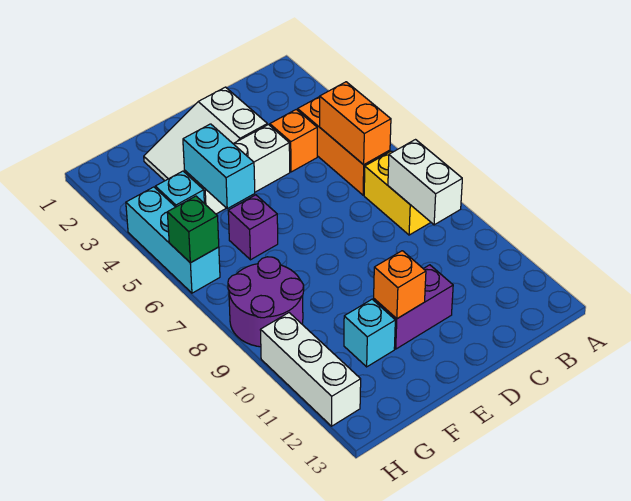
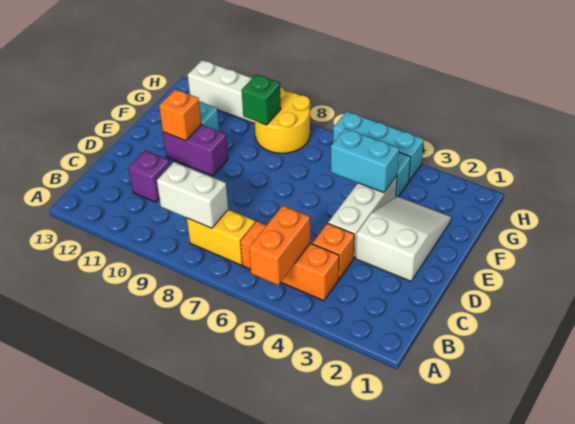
orange 1x2 brick [320,82,391,165] -> orange 1x2 brick turned to [249,206,310,285]
purple 1x2 brick [374,265,453,349] -> purple 1x2 brick turned to [163,125,228,176]
purple 1x1 brick [228,195,278,260] -> purple 1x1 brick moved to [129,150,169,202]
purple 2x2 round brick [228,257,304,347] -> yellow 2x2 round brick [255,87,310,153]
green 1x1 brick [167,196,219,263] -> green 1x1 brick moved to [241,74,281,125]

